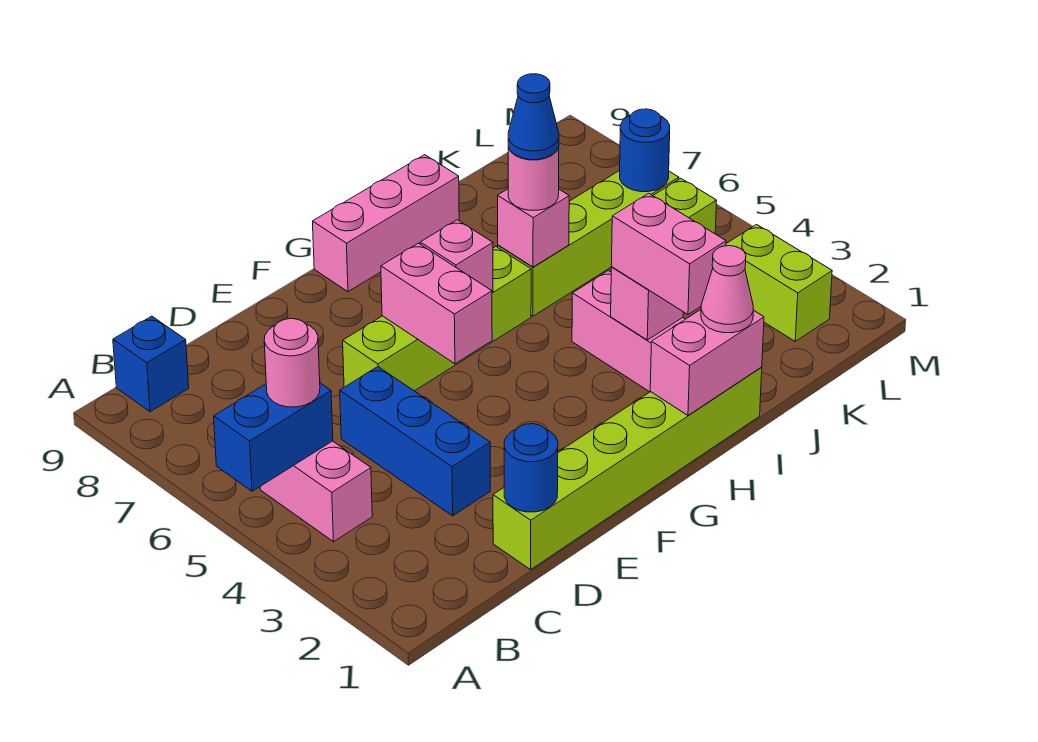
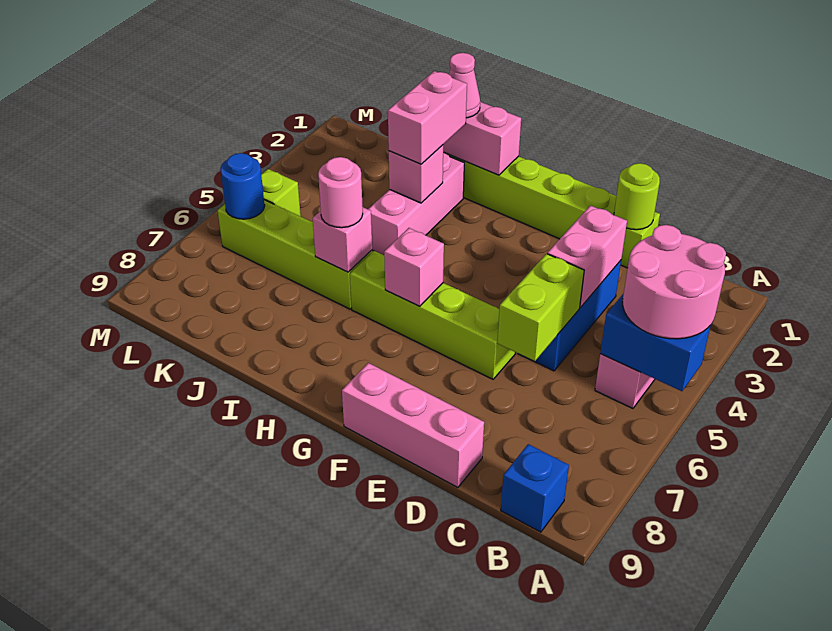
pink 1x1 round brick [264,319,320,407] -> pink 2x2 round brick [622,225,726,339]
blue 1x1 round brick [504,424,558,512] -> lime 1x1 round brick [614,163,660,230]
pink 1x2 brick [381,243,492,364] -> pink 1x2 brick moved to [547,206,627,308]
pink 1x3 brick [313,155,459,292] -> pink 1x3 brick moved to [342,363,484,488]
blue 1x1 cone [508,74,559,160] -> none
lime 1x2 brick [726,225,832,341] -> lime 1x2 brick moved to [497,254,584,361]

